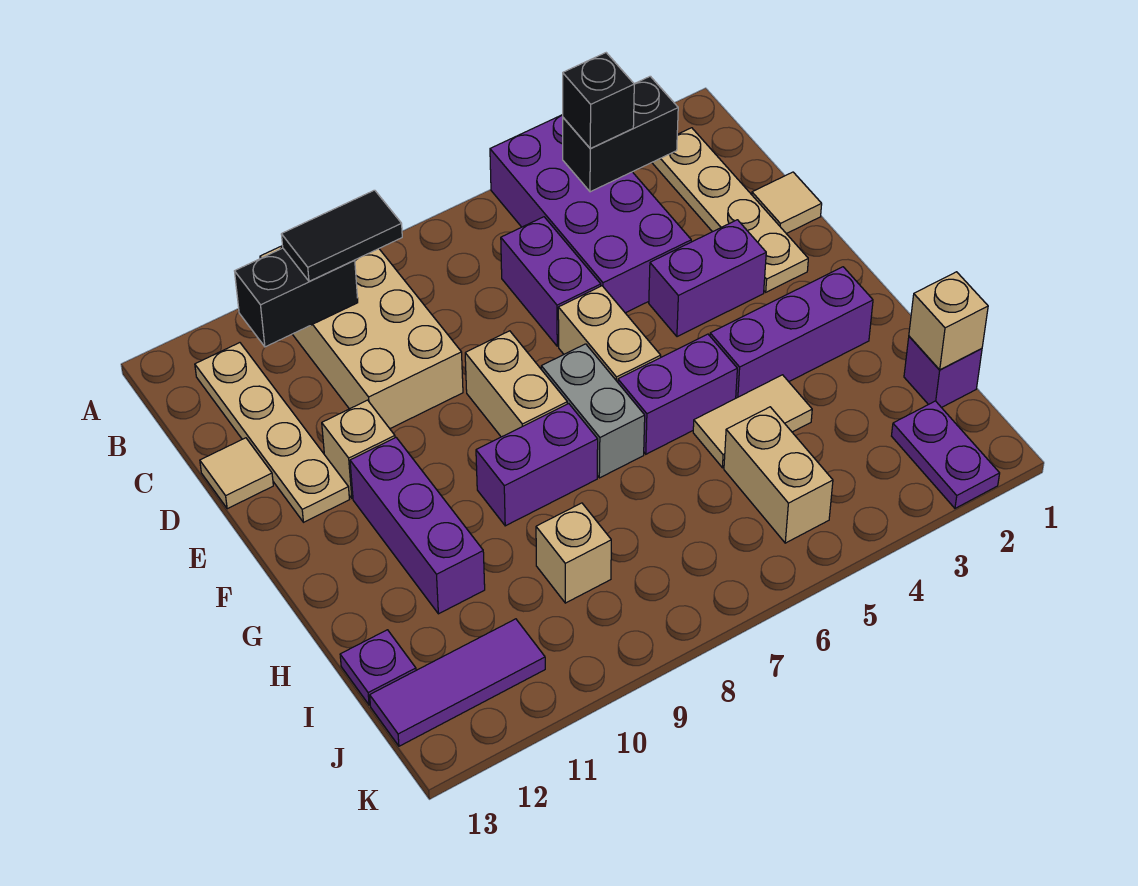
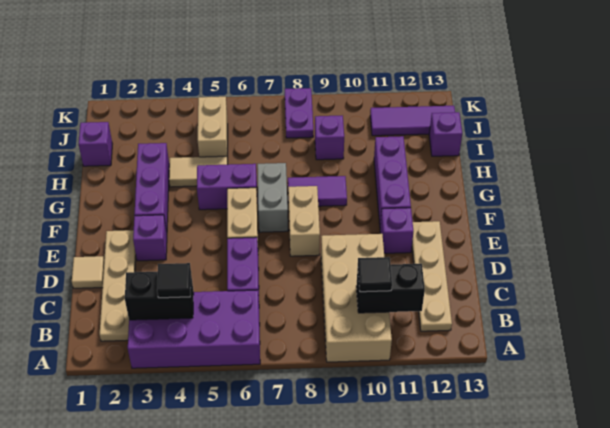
purple 2x4 brick [490,115,691,313] -> purple 2x4 brick turned to [128,290,260,368]
black 1x1 brick [563,53,634,148] -> black 1x1 tile [157,263,191,298]
black 1x2 tile [281,190,402,282] -> black 1x1 tile [358,257,392,292]
tan 1x1 tile [200,438,273,509] -> none
purple 1x2 brick [649,220,766,337] -> purple 1x1 brick [133,215,167,261]
tan 1x1 brick [322,400,395,498] -> purple 1x1 brick [380,208,413,253]
purple 1x3 brick [710,267,873,398] -> purple 1x3 brick turned to [134,143,169,232]
purple 1x2 brick [476,404,598,526] -> purple 1x2 tile [288,176,347,206]
tan 1x1 brick [909,272,988,370] -> none
tan 1x1 brick [536,503,611,603] -> purple 1x1 brick [315,116,344,160]
purple 1x1 plate [340,630,416,705] -> purple 1x1 brick [429,112,462,156]
purple 1x2 plate [892,401,1000,508] -> purple 1x2 plate moved to [285,88,313,138]

